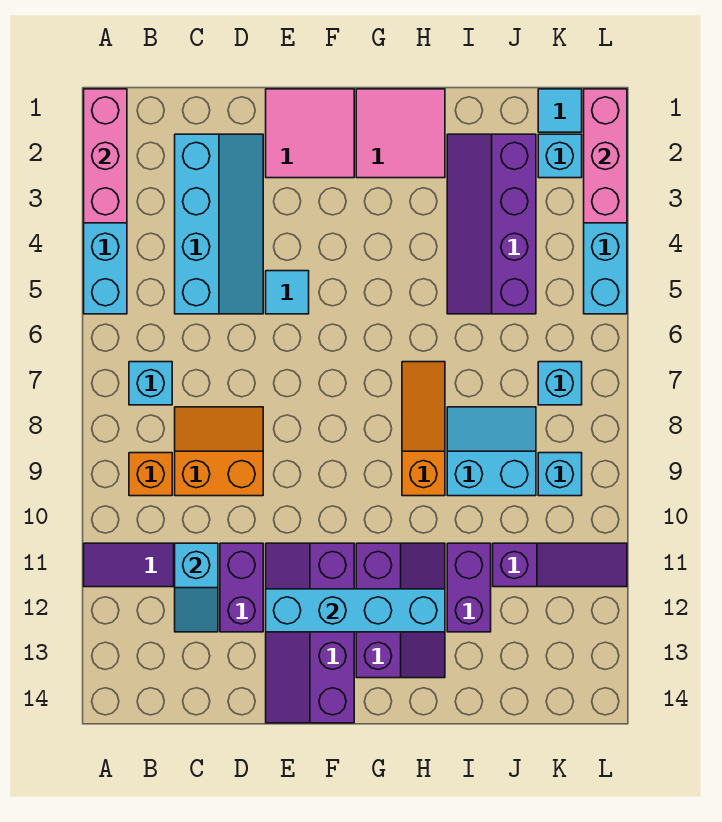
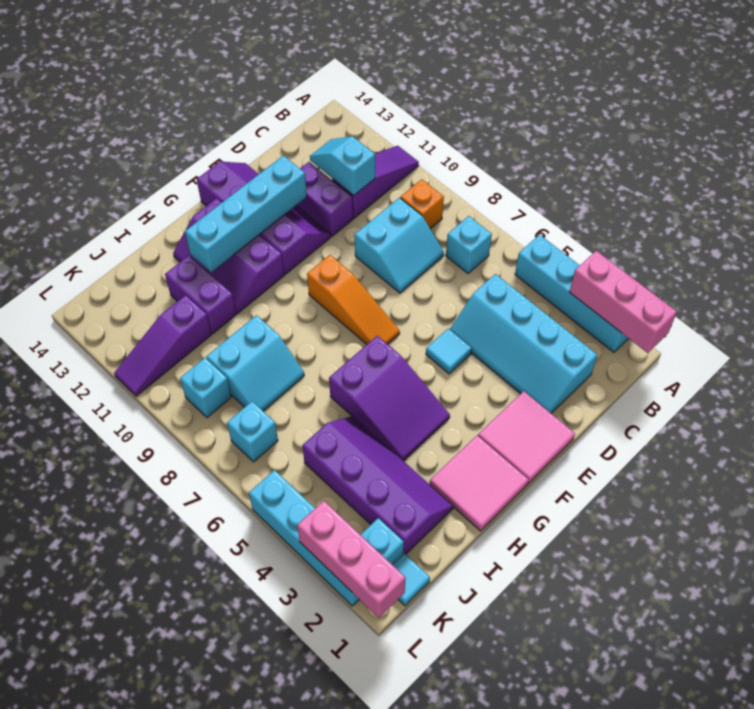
orange 2x2 slope [175,407,263,496] -> cyan 2x2 slope [355,198,444,293]
none -> purple 2x3 slope [329,336,450,461]
orange 1x3 slope [402,362,445,496] -> orange 1x3 slope moved to [307,255,400,344]

